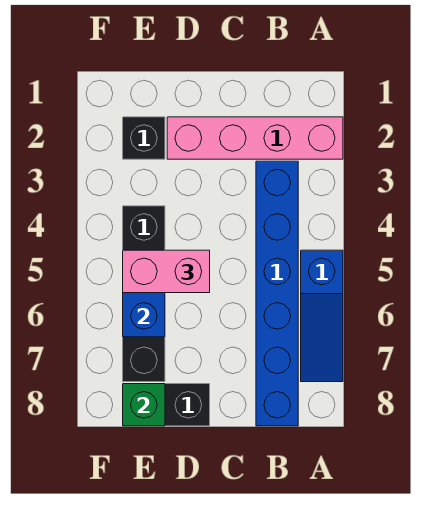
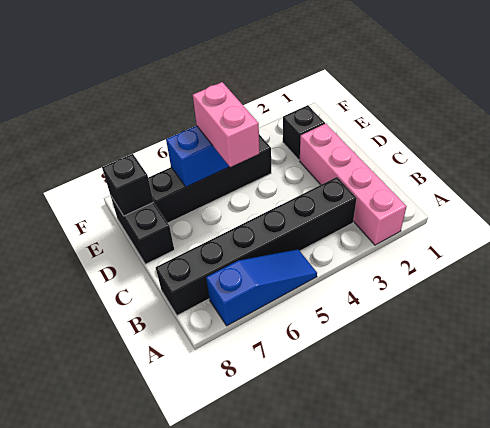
blue 1x3 slope [301,250,343,382] -> blue 1x3 slope turned to [206,249,317,326]
blue 1x6 brick [256,161,298,426] -> black 1x6 brick [156,177,357,316]
green 1x1 brick [123,384,165,426] -> black 1x1 brick [102,154,154,216]

